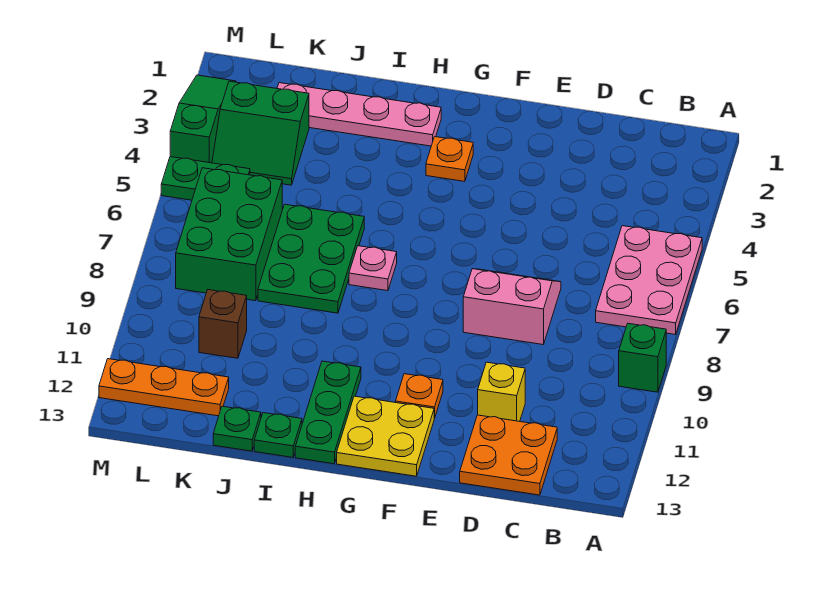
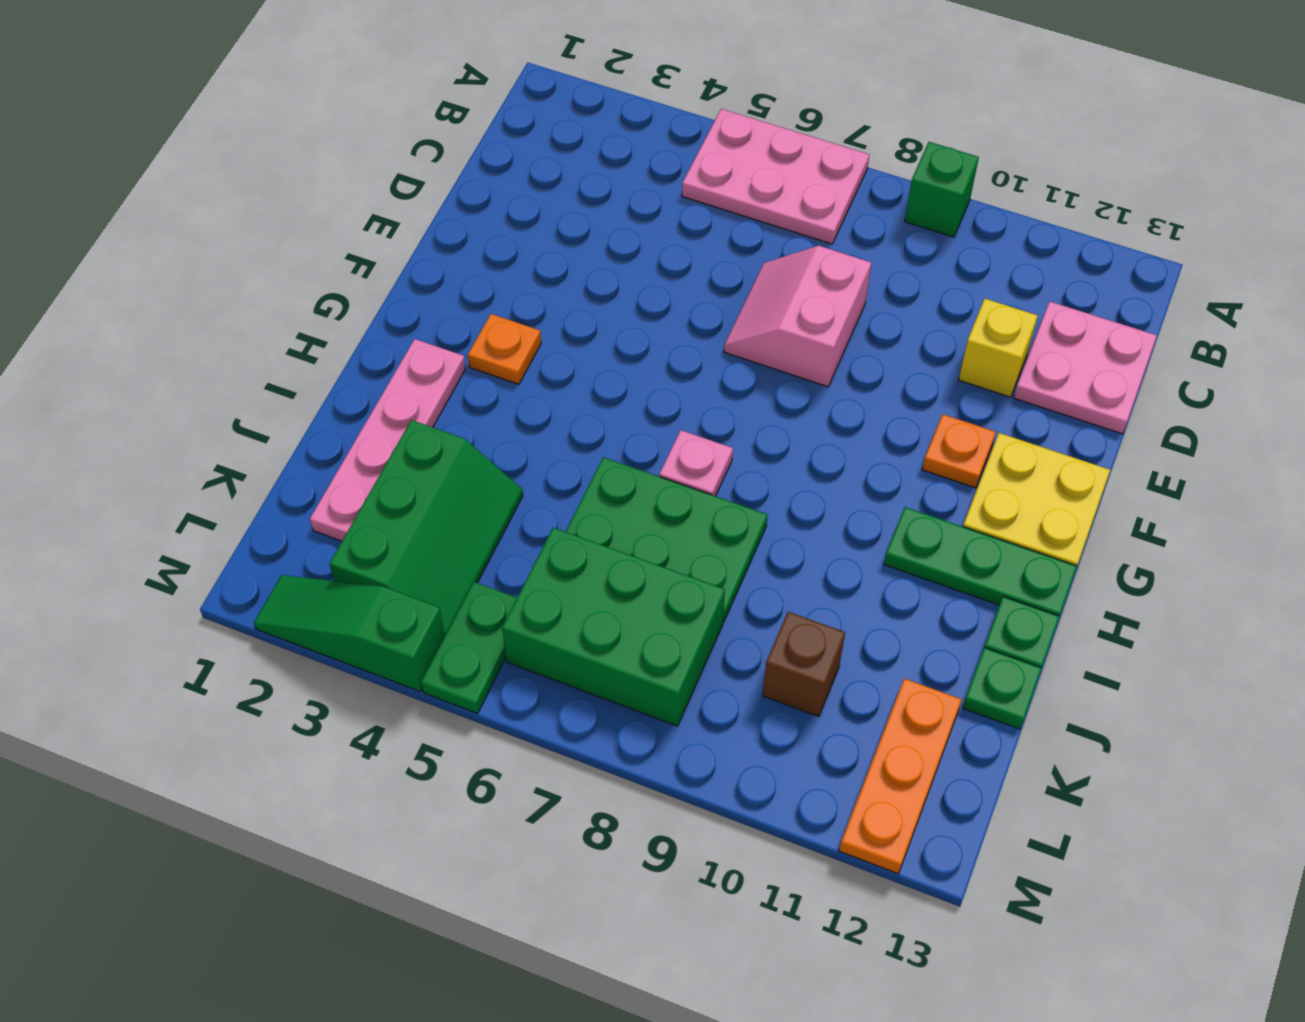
orange 2x2 plate [460,415,557,495] -> pink 2x2 plate [1014,302,1157,434]
green 2x2 slope [212,81,309,185] -> green 2x3 slope [330,420,523,635]

